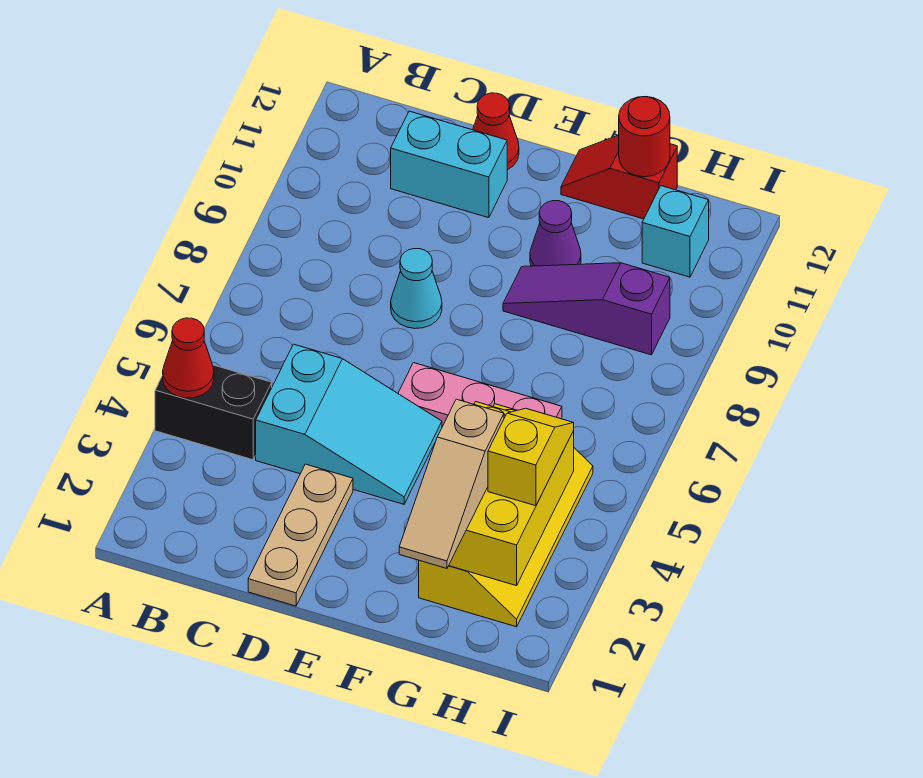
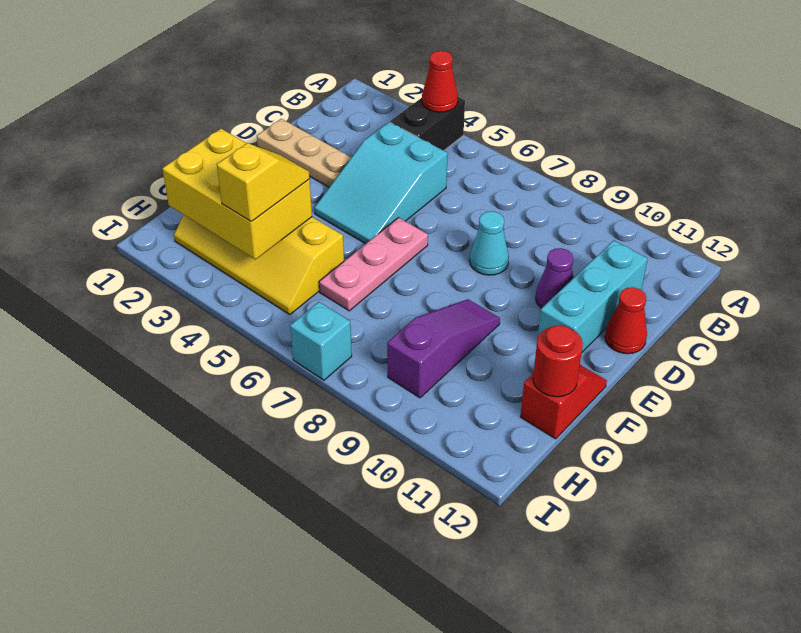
cyan 1x2 brick [391,111,507,218] -> cyan 1x3 brick [538,240,648,352]
purple 1x1 cone [530,201,581,266] -> purple 1x1 cone moved to [535,248,573,308]
tan 1x3 slope [399,399,504,568] -> none
yellow 1x2 slope [488,408,574,506] -> yellow 1x2 slope turned to [217,143,310,221]
cyan 1x1 brick [642,186,709,277] -> cyan 1x1 brick moved to [290,302,352,380]

